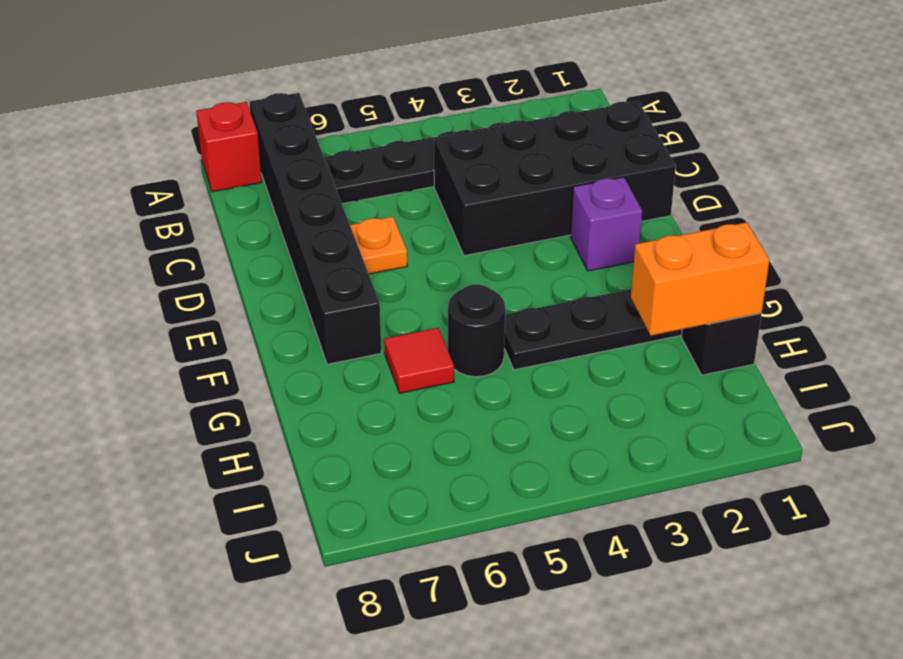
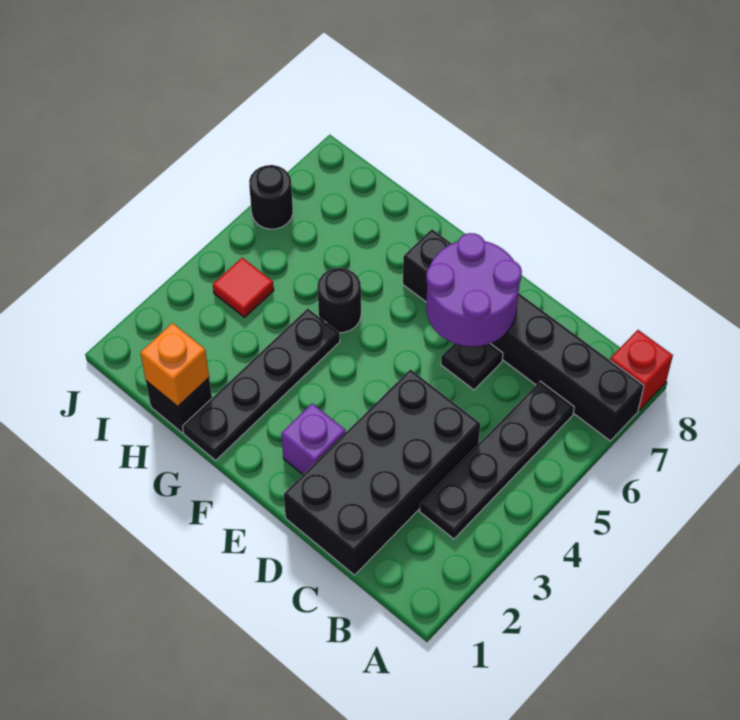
orange 1x1 plate [350,217,407,274] -> black 1x1 plate [441,343,503,390]
none -> purple 2x2 round brick [426,233,522,347]
red 1x1 tile [384,328,454,393] -> red 1x1 tile moved to [213,258,274,317]
orange 1x2 brick [631,222,770,336] -> orange 1x1 brick [140,323,209,406]
none -> black 1x1 round brick [249,165,293,229]

